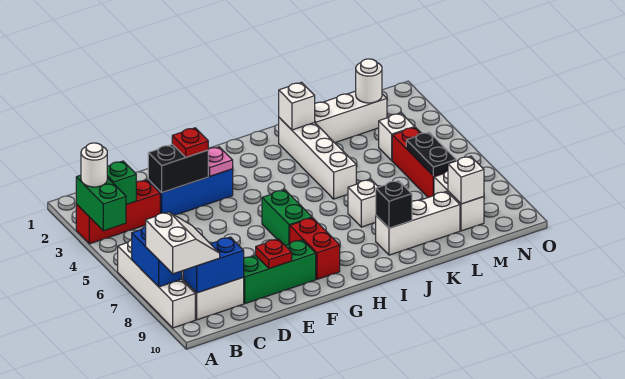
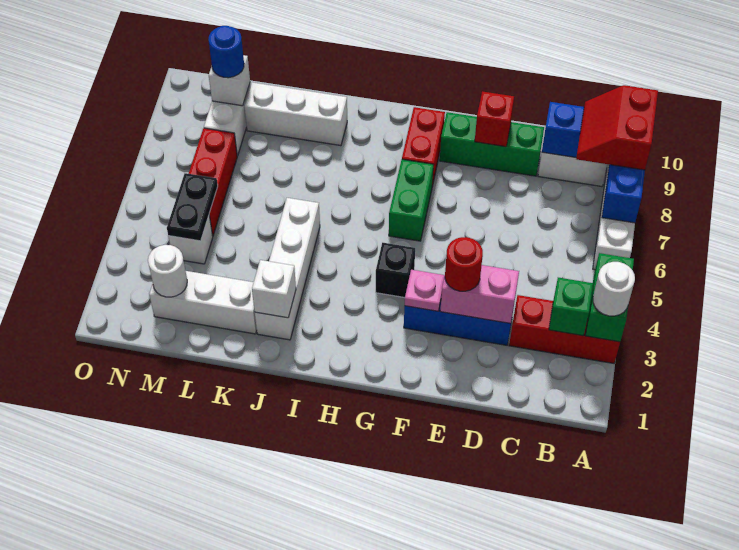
white 2x2 slope [146,212,220,274] -> red 2x2 slope [576,85,658,170]
black 1x2 brick [148,144,208,193] -> pink 1x2 brick [440,265,519,323]
red 1x1 plate [172,128,208,157] -> red 1x1 round brick [445,237,483,291]
red 1x1 plate [256,239,292,269] -> red 1x1 brick [475,91,514,147]
white 1x1 brick [348,180,378,227] -> none
black 1x1 brick [376,181,412,228] -> black 1x1 brick moved to [376,243,415,298]
black 1x2 plate [406,132,456,176] -> black 1x2 plate moved to [167,173,218,241]
none -> blue 1x1 round brick [208,26,244,78]

